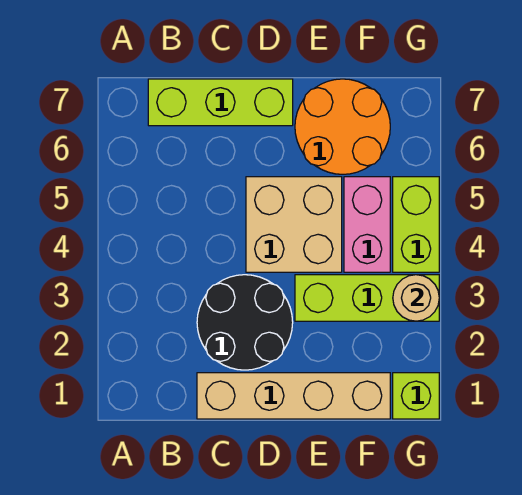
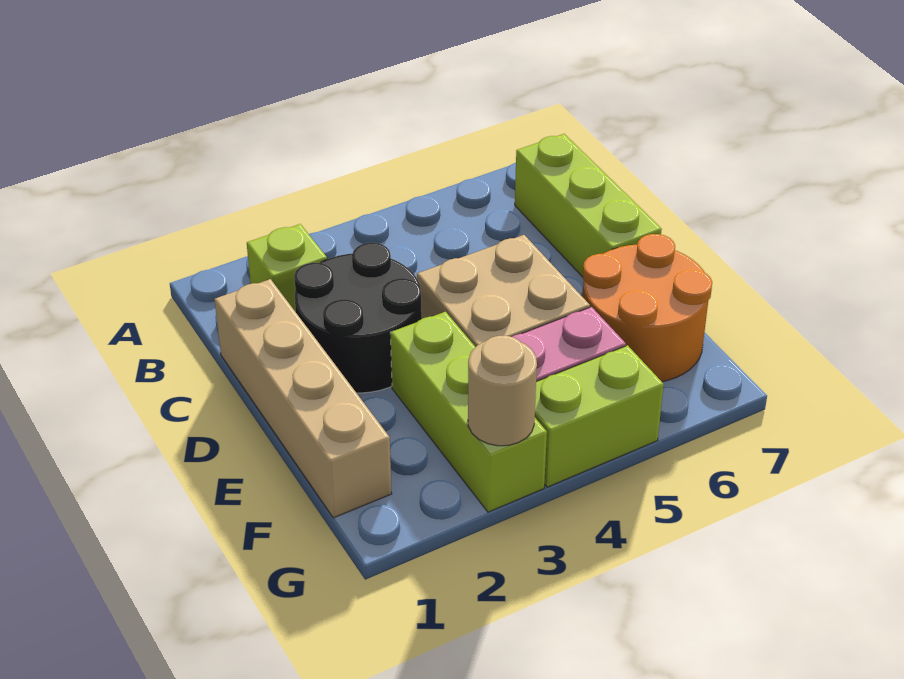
lime 1x1 brick [393,373,439,419] -> lime 1x1 brick moved to [247,224,327,312]

